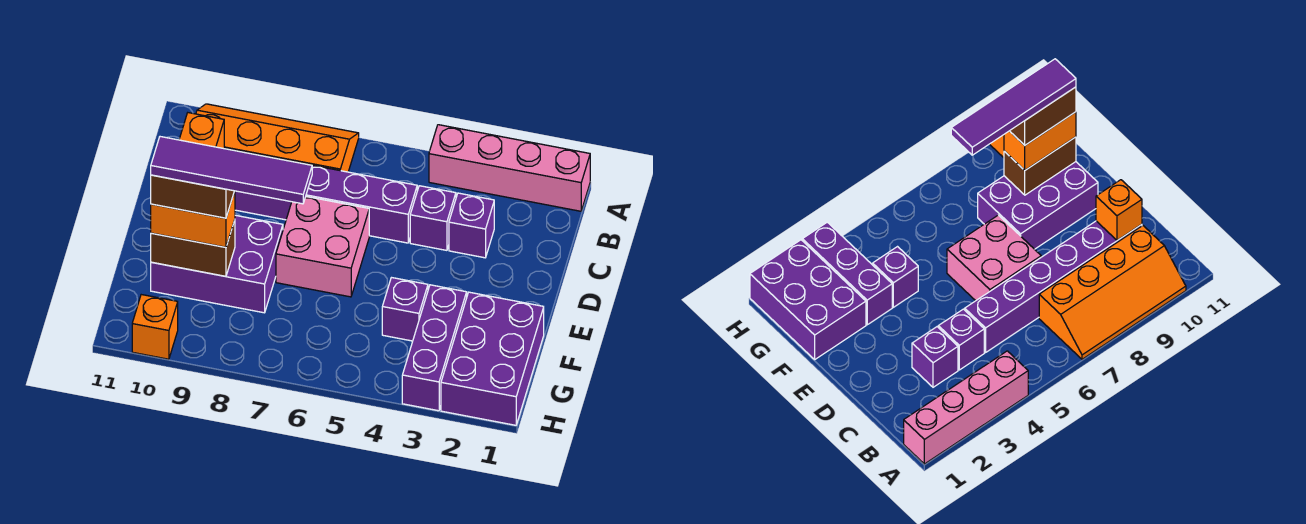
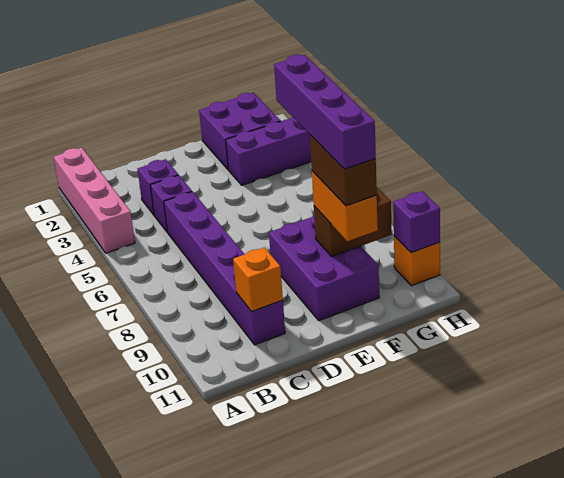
orange 2x4 slope [196,104,359,172] -> none
pink 2x2 brick [276,197,369,297] -> none
purple 2x3 brick [441,292,544,425] -> purple 2x2 brick [199,93,280,169]
purple 1x1 brick [382,278,428,341] -> purple 1x1 brick moved to [393,191,440,253]
purple 1x4 tile [151,137,312,204] -> purple 1x4 brick [274,55,376,169]
brown 1x2 brick [151,220,235,276] -> brown 1x2 brick turned to [314,187,392,257]

